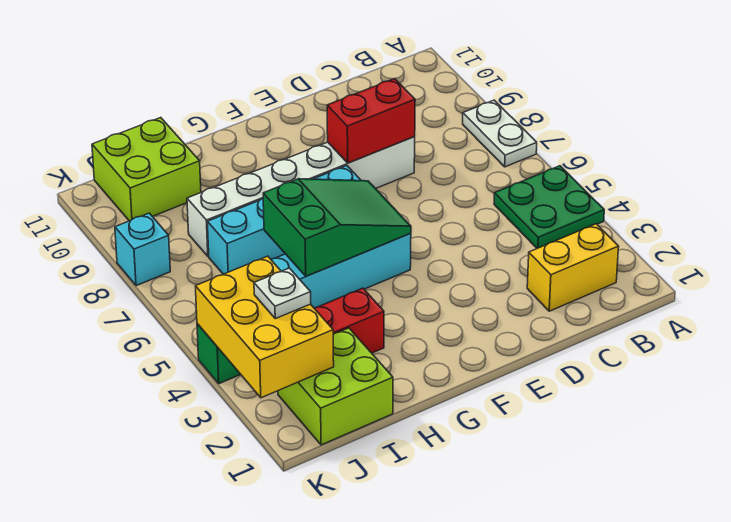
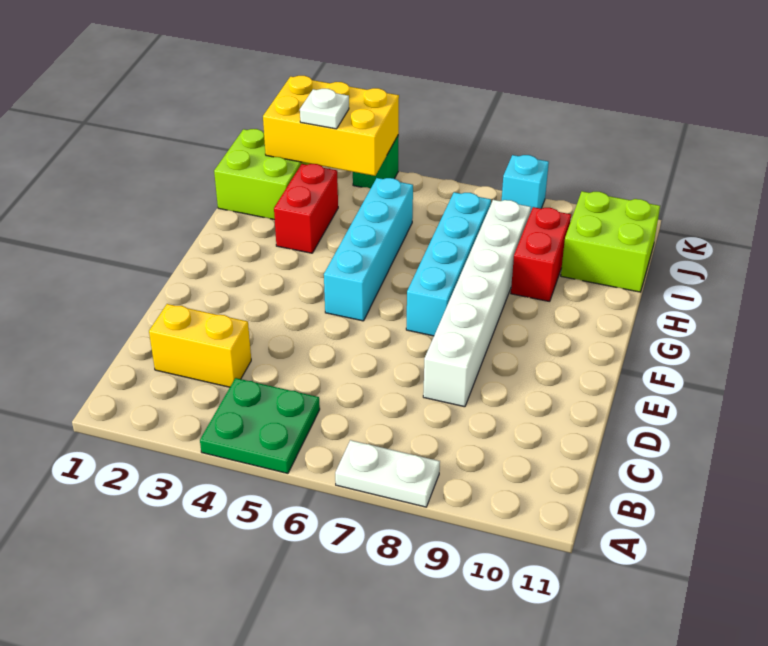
yellow 1x2 brick [527,224,619,311] -> yellow 1x2 brick turned to [149,304,251,387]
red 1x2 brick [327,79,415,163] -> red 1x2 brick moved to [511,207,571,302]
green 2x3 slope [263,179,411,276] -> none

